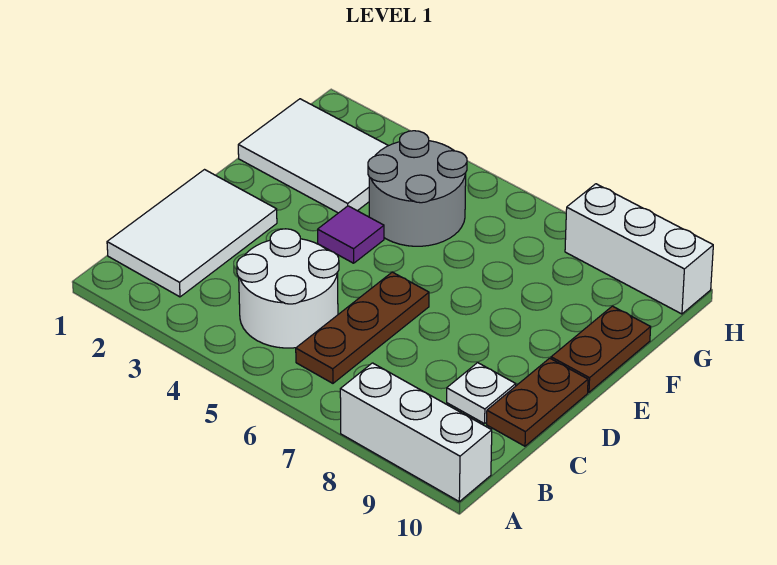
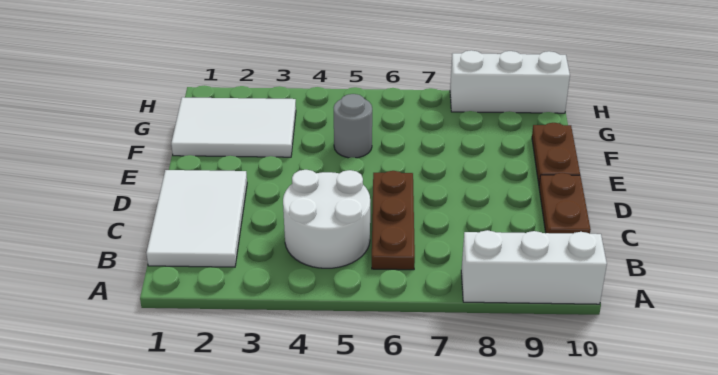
white 1x1 plate [447,363,516,424] -> none
purple 1x1 tile [318,206,384,263] -> none
grey 2x2 round brick [368,131,467,246] -> grey 1x1 round brick [334,94,372,158]

